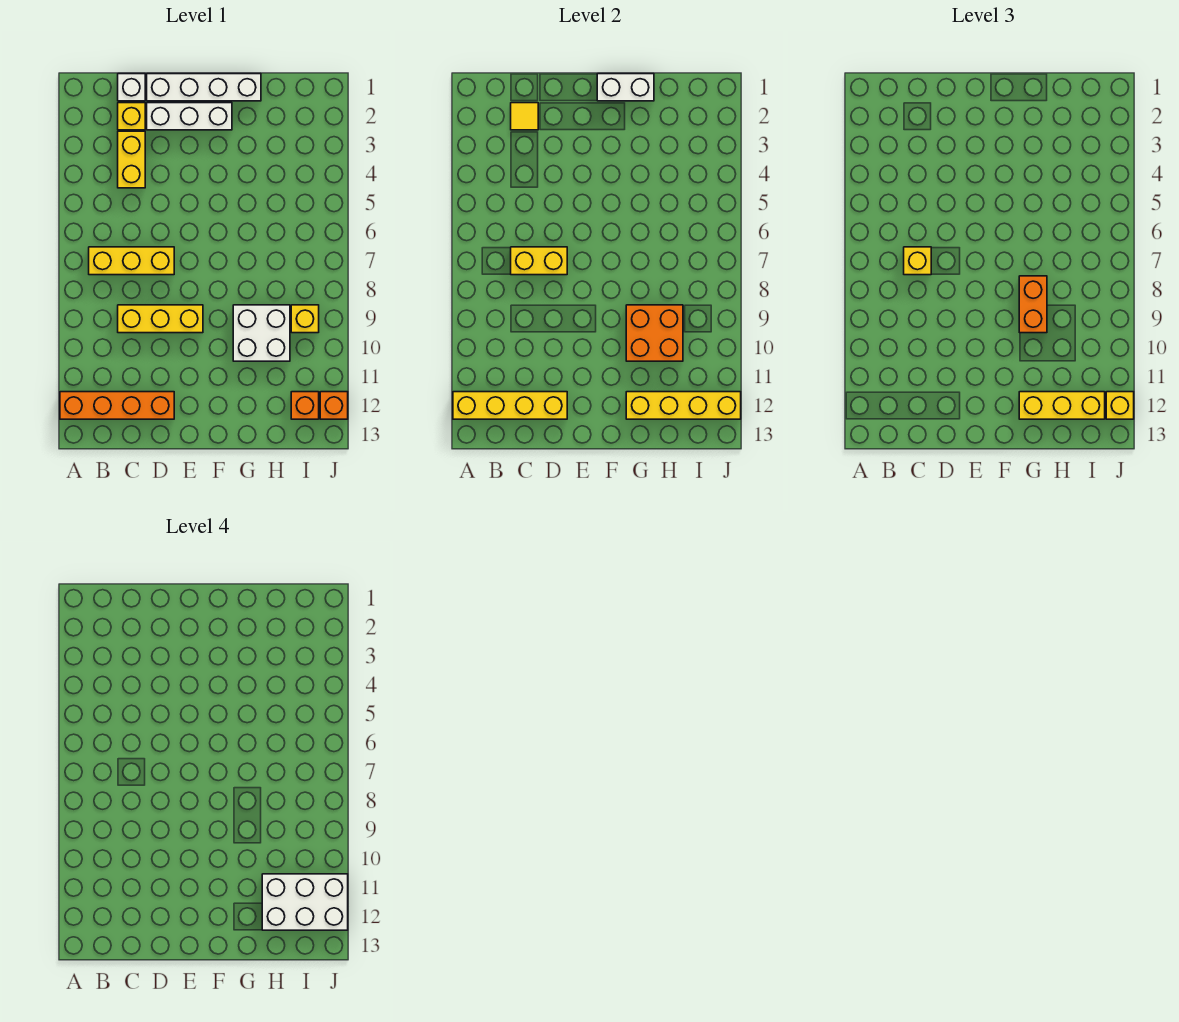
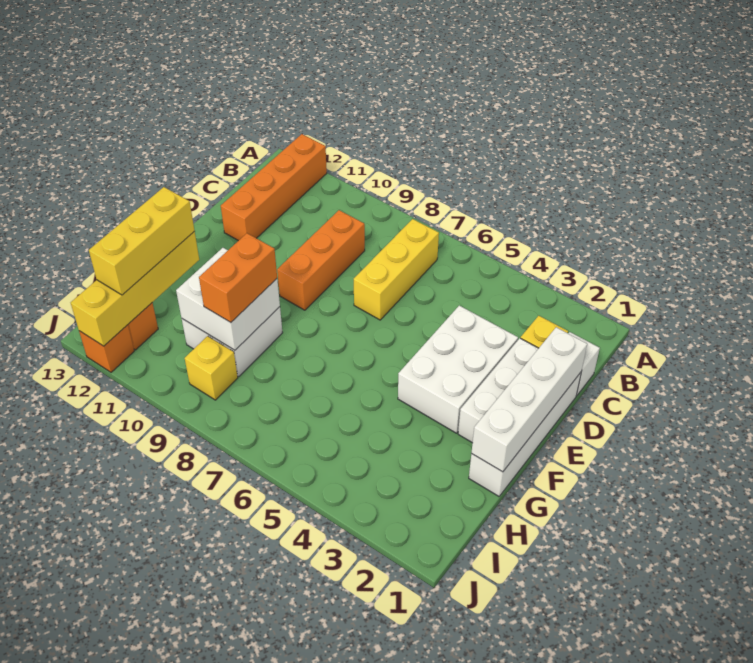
yellow 1x4 brick [453,392,567,419] -> none
yellow 1x1 tile [511,103,538,130] -> none
yellow 1x2 brick [118,131,145,188] -> none
yellow 1x2 brick [511,247,567,275] -> none
yellow 1x1 brick [904,247,931,275] -> none
yellow 1x3 brick [118,305,203,333] -> orange 1x3 brick [277,210,365,310]
white 1x2 brick [597,74,654,101] -> white 1x4 brick [471,327,587,472]
orange 1x2 brick [1019,276,1047,333] -> orange 1x2 brick turned to [199,233,277,322]
orange 2x2 brick [626,305,683,361] -> white 2x2 brick [176,248,280,350]
white 2x3 brick [262,874,348,930] -> white 2x3 brick moved to [398,306,518,433]
yellow 1x1 brick [1106,392,1134,419] -> none

